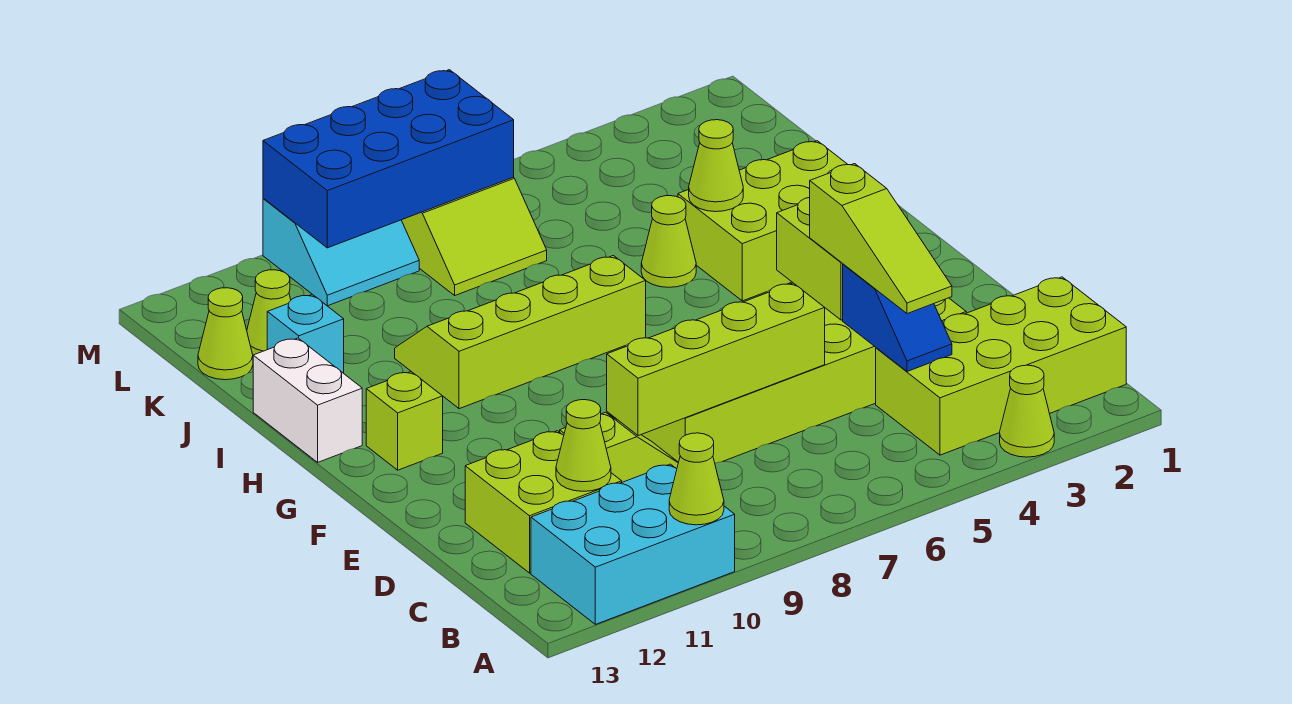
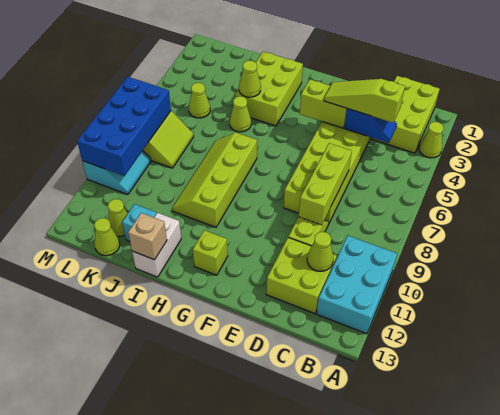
lime 1x1 cone [669,433,724,525] -> lime 1x1 cone moved to [189,83,210,118]
lime 2x4 brick [876,277,1126,455] -> lime 2x3 brick [372,76,439,153]
lime 1x3 slope [810,164,952,314] -> lime 1x3 slope turned to [324,79,405,123]
lime 1x4 brick [607,283,825,436] -> lime 1x3 brick [299,143,352,225]
white 1x2 brick [253,338,362,462] -> white 1x2 brick turned to [132,213,181,277]
none -> tan 1x1 brick [128,213,167,260]

